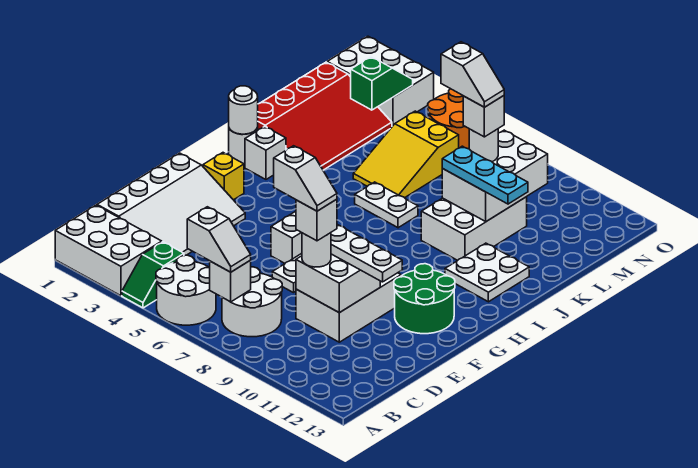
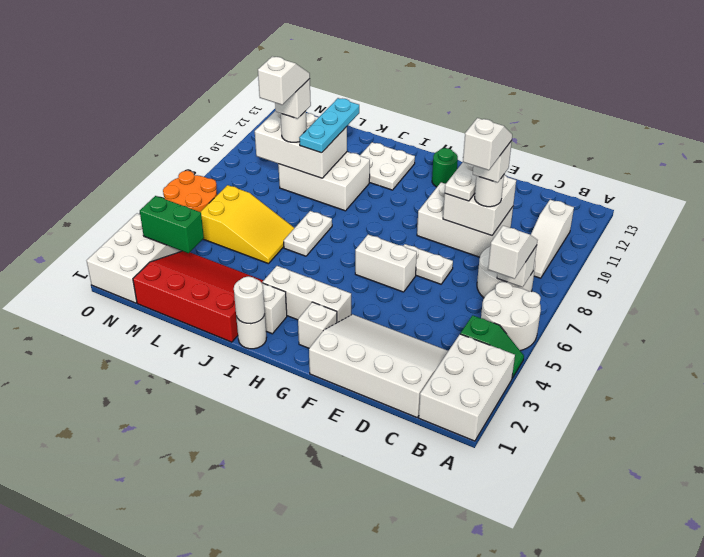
none -> white 1x3 slope [531,200,574,278]
green 2x2 round brick [394,264,455,334] -> green 1x1 round brick [432,148,458,187]
yellow 1x1 brick [203,153,244,200] -> white 1x1 brick [298,302,337,348]
none -> white 1x3 brick [262,266,351,323]
green 1x2 slope [351,57,413,110] -> green 1x2 brick [140,196,204,253]

